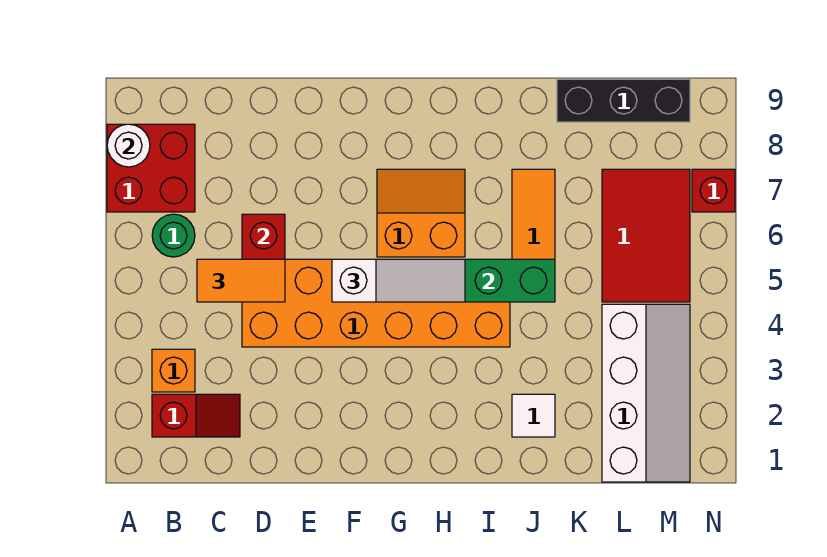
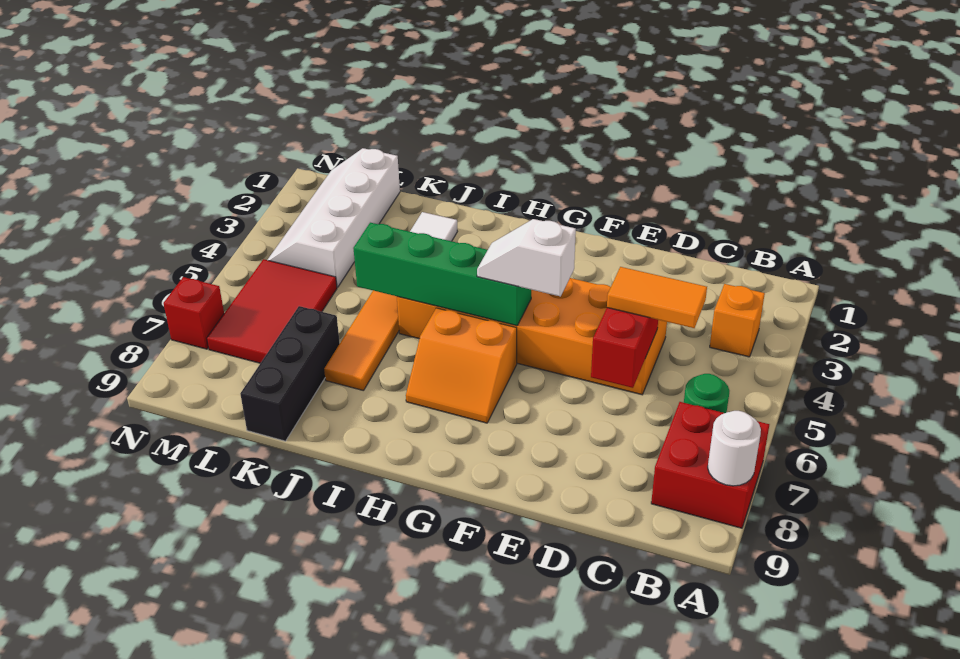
red 1x2 slope [152,394,240,437] -> none
white 1x3 slope [332,259,465,302] -> white 1x2 slope [477,219,576,296]
black 1x3 brick [557,79,690,122] -> black 1x3 brick turned to [240,306,340,441]

